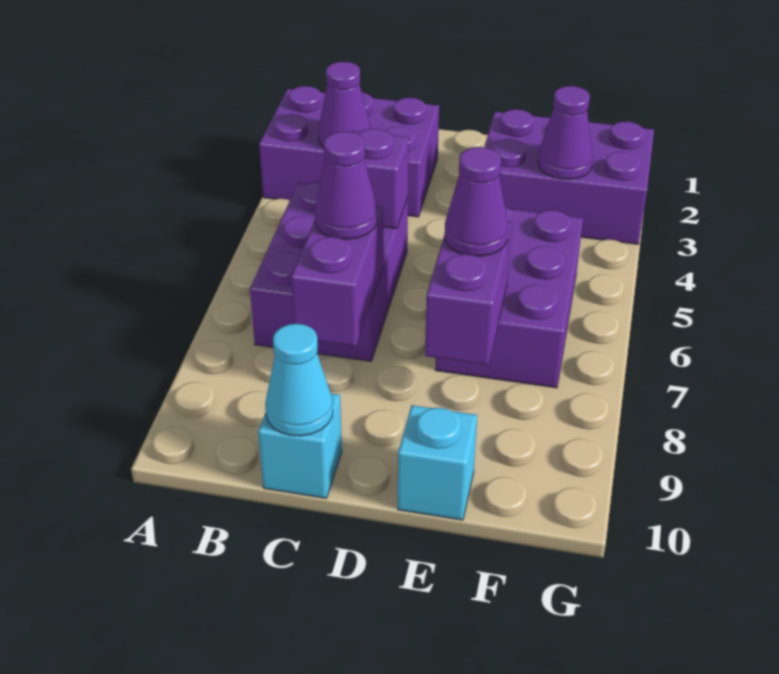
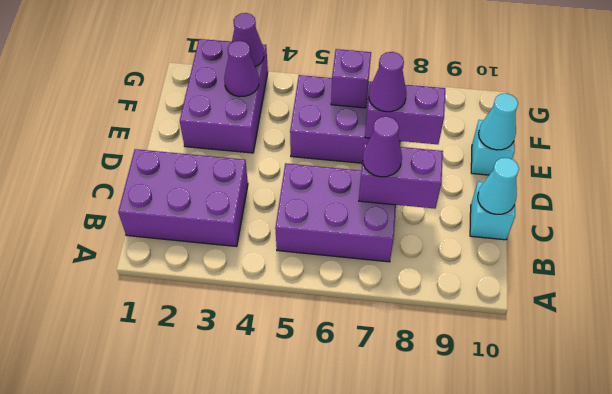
purple 2x3 brick [259,86,439,217] -> purple 2x3 brick turned to [118,149,248,247]
purple 1x1 cone [318,62,371,147] -> purple 1x1 cone moved to [232,13,264,67]
purple 1x1 brick [352,129,409,229] -> purple 1x1 brick moved to [331,49,371,108]
none -> cyan 1x1 cone [479,93,518,150]

